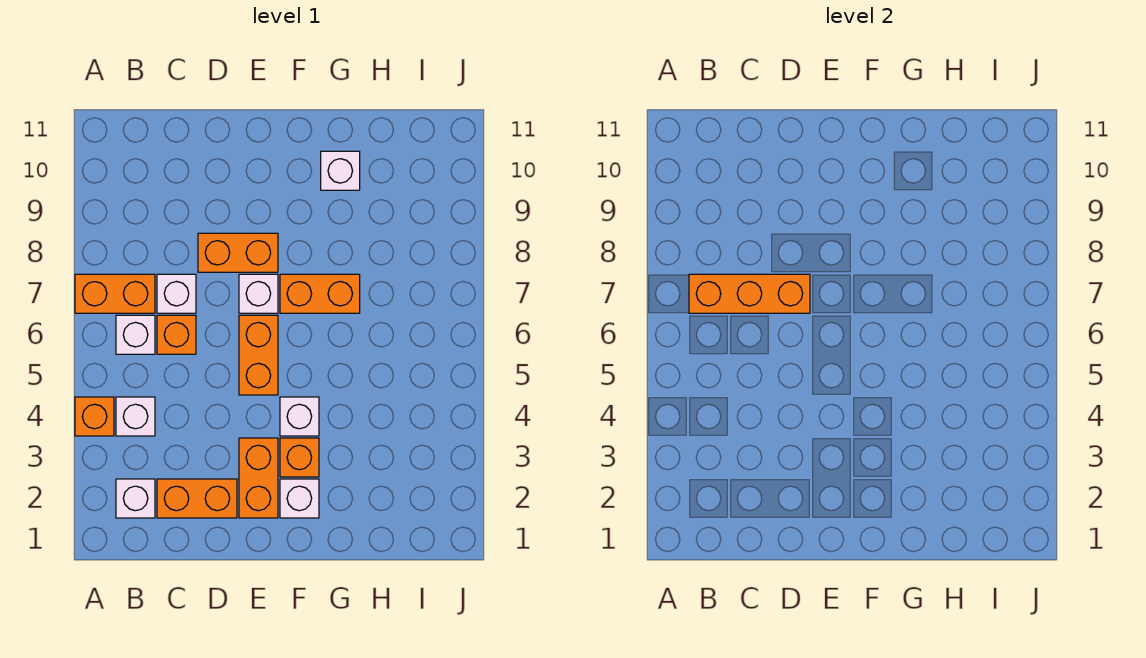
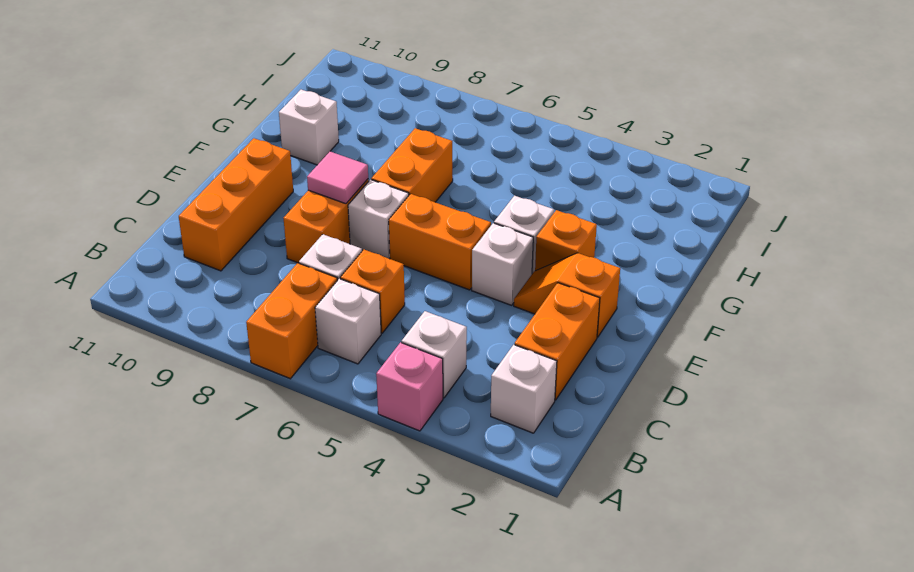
orange 1x1 brick [75,397,114,436] -> pink 1x1 brick [376,342,443,431]
orange 1x3 brick [689,274,810,313] -> orange 1x3 brick moved to [179,138,293,271]
orange 1x2 brick [239,438,278,518] -> orange 1x2 slope [514,253,620,337]
none -> pink 1x1 tile [307,152,368,204]
white 1x1 brick [280,479,319,518] -> white 1x1 brick moved to [472,223,533,305]

